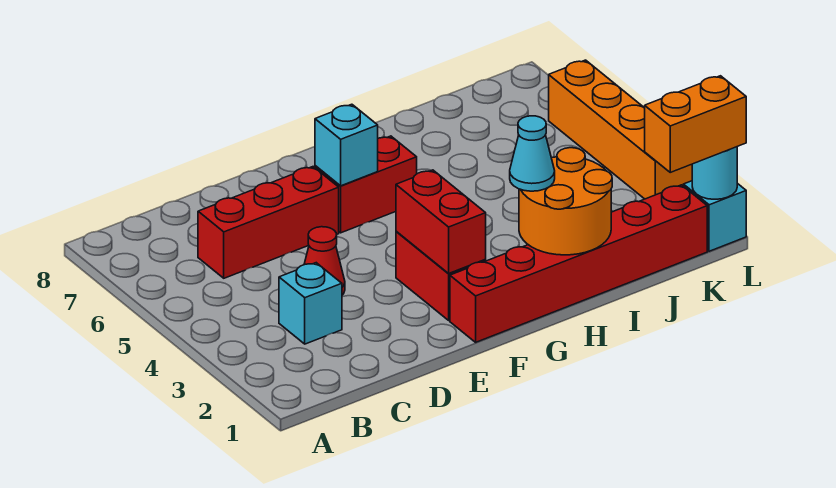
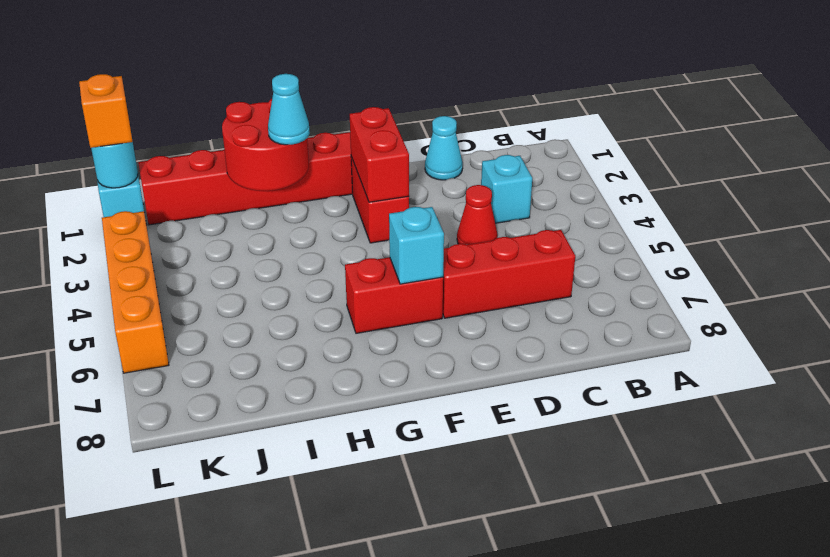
none -> cyan 1x1 cone [425,116,463,180]
orange 2x2 round brick [519,148,612,255] -> red 2x2 round brick [222,99,309,191]
orange 1x2 brick [645,76,746,172] -> orange 1x1 brick [79,74,133,148]

